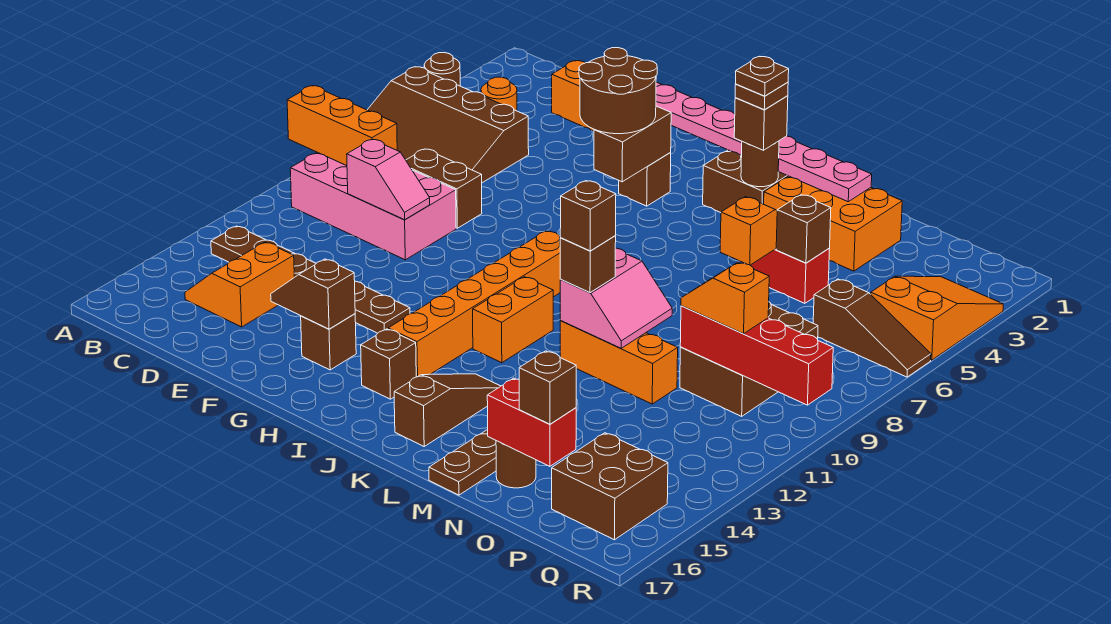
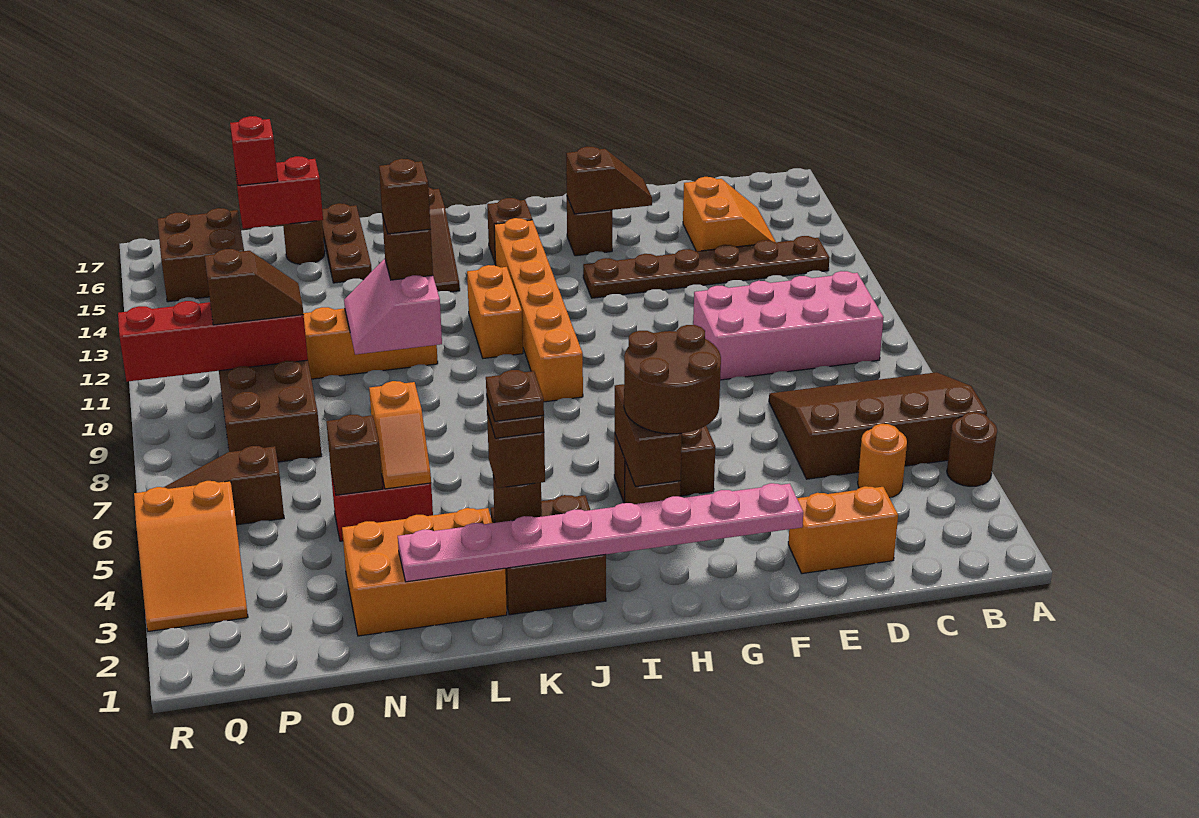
orange 1x3 brick [287,86,397,166] -> none
brown 1x2 brick [406,149,482,228] -> brown 1x2 brick moved to [614,426,715,503]
pink 1x2 slope [347,140,430,220] -> none
orange 1x2 slope [681,262,769,334] -> brown 1x2 slope [205,249,303,325]
brown 1x1 brick [519,351,576,424] -> red 1x1 brick [230,116,278,185]

